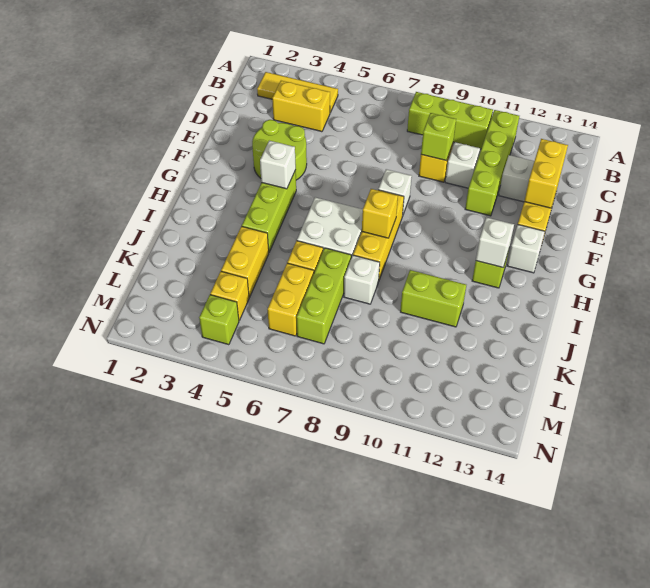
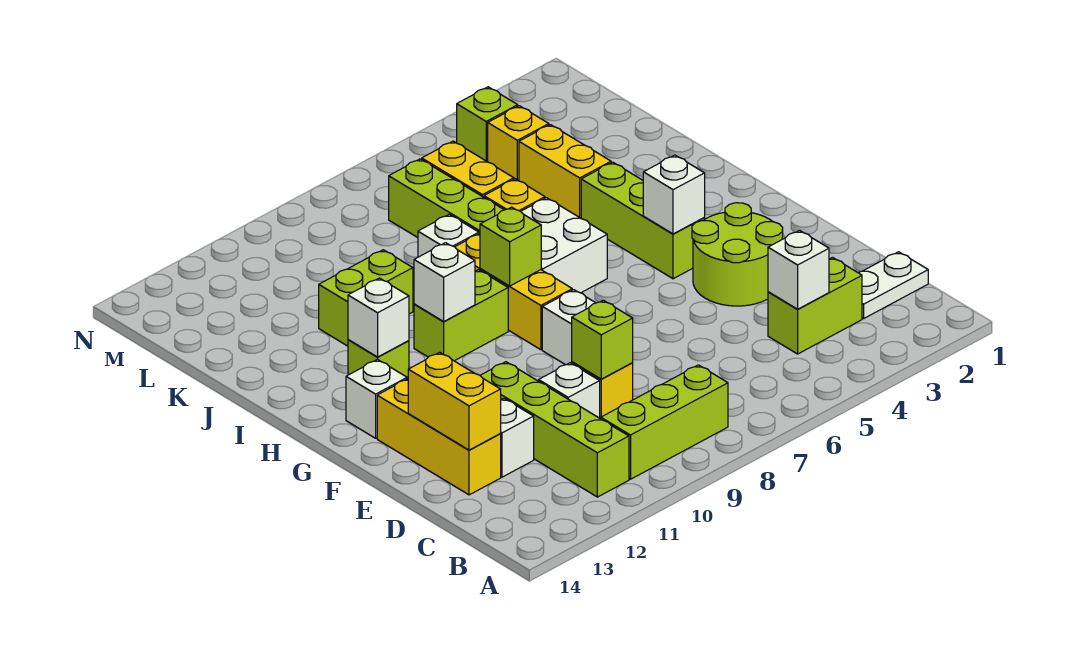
yellow 1x3 tile [257,72,338,113] -> none
none -> white 1x2 plate [858,252,928,318]
yellow 1x2 brick [272,81,330,132] -> lime 1x2 brick [768,258,862,354]
none -> white 1x1 brick [768,230,829,309]
yellow 1x1 brick [362,189,398,238] -> lime 1x1 brick [480,207,541,286]
none -> lime 1x2 brick [414,270,508,361]
none -> white 1x1 brick [414,243,475,321]

